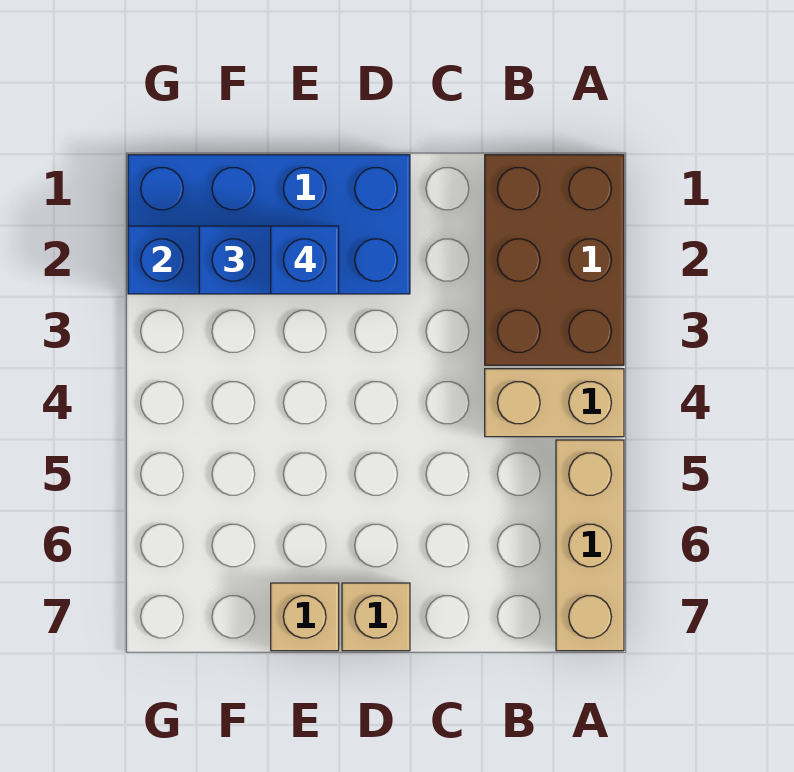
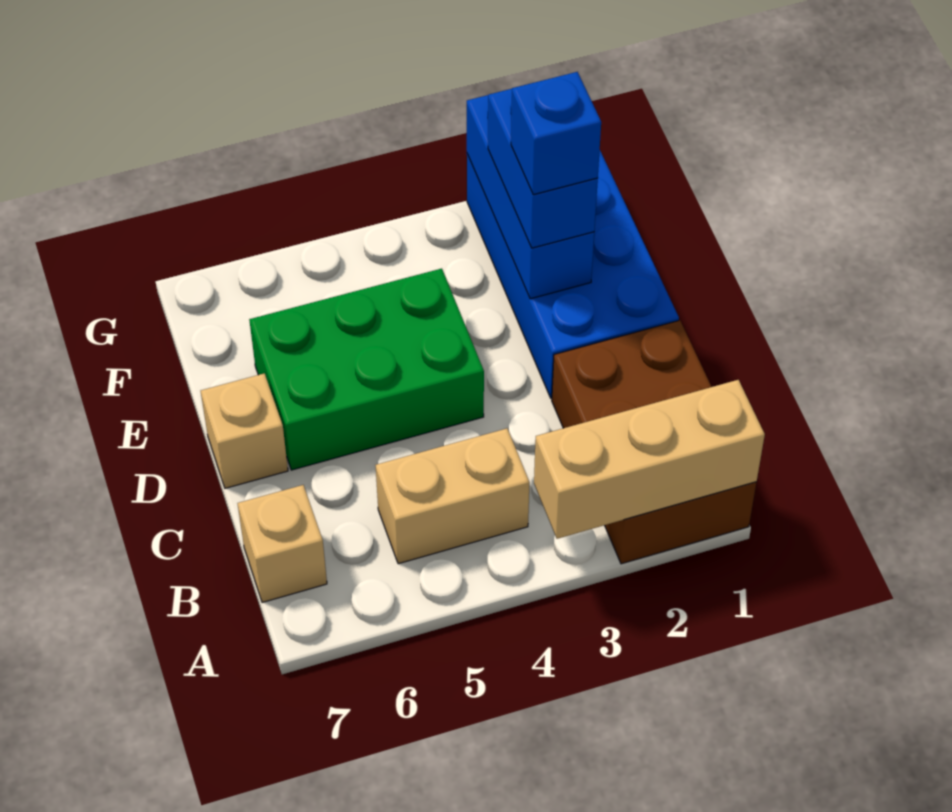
brown 2x3 brick [485,155,624,365] -> brown 2x3 brick turned to [552,320,756,564]
tan 1x2 brick [485,369,624,437] -> tan 1x2 brick turned to [376,428,530,564]
tan 1x3 brick [556,440,624,651] -> tan 1x3 brick moved to [534,380,765,539]
none -> green 2x3 brick [249,269,484,470]
tan 1x1 brick [271,583,339,651] -> tan 1x1 brick moved to [237,485,327,602]

